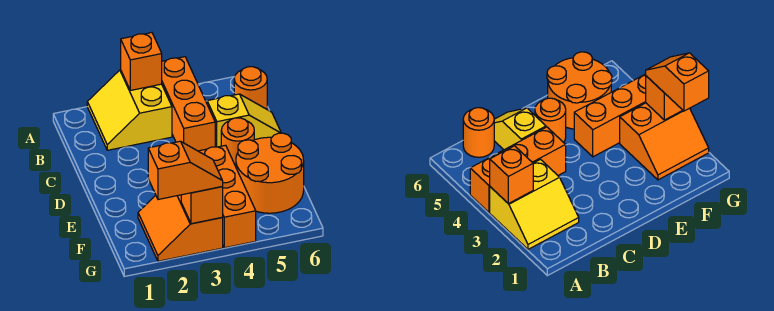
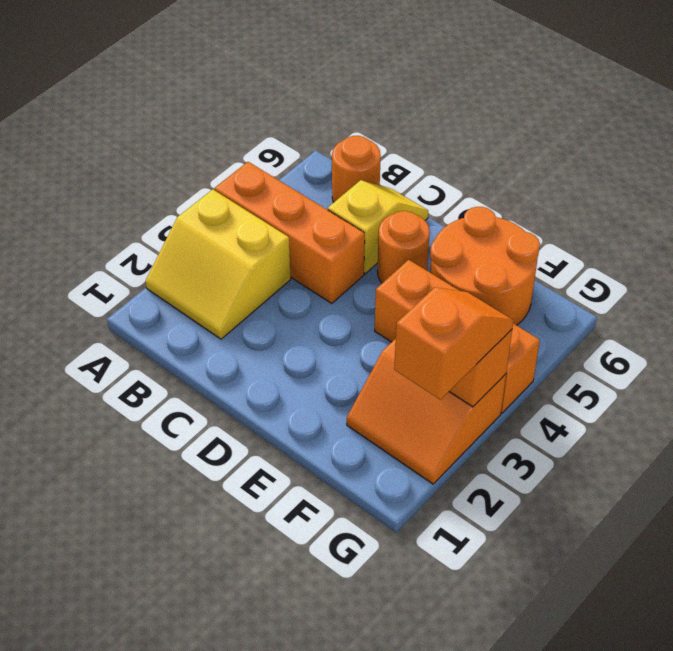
orange 1x1 brick [121,33,162,90] -> none

